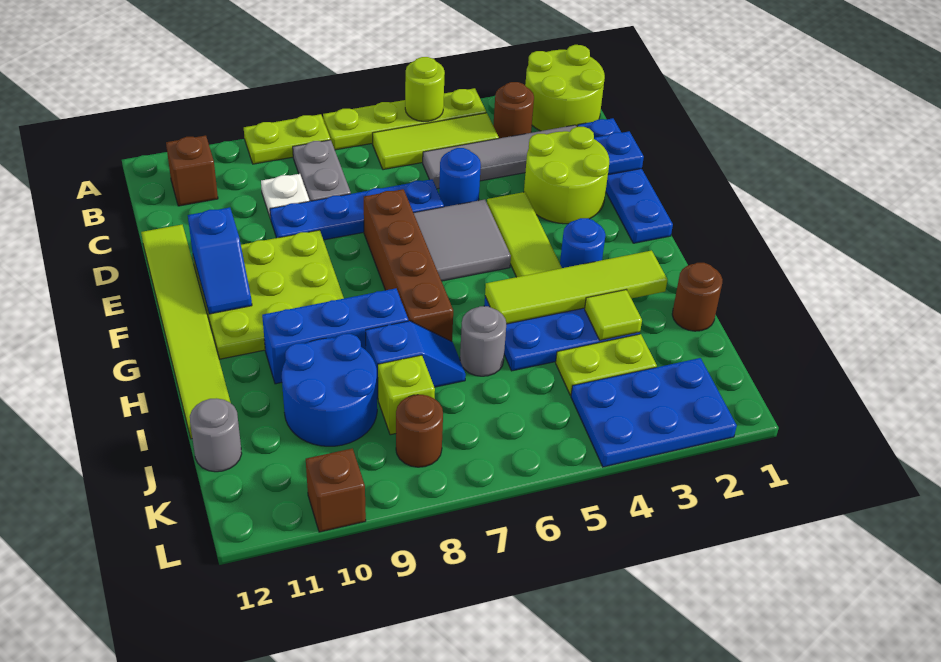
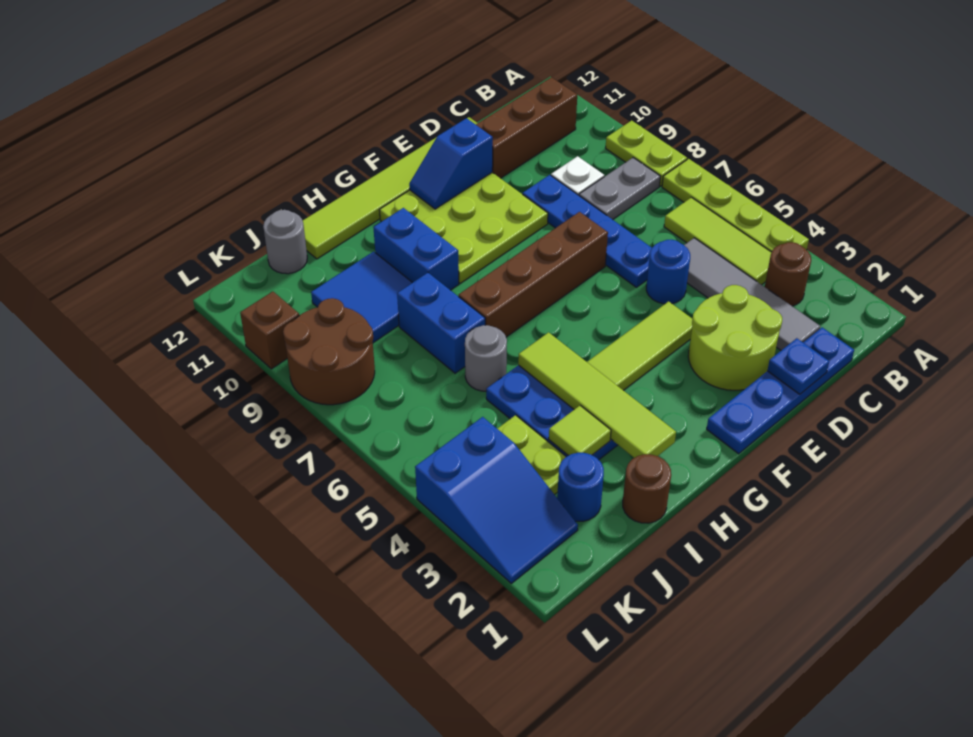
lime 2x2 round brick [525,45,605,131] -> none
lime 1x1 round brick [405,57,445,121] -> none
brown 1x1 brick [166,136,218,206] -> brown 1x3 brick [476,77,577,178]
grey 2x2 tile [414,199,511,281] -> none
blue 1x1 round brick [560,218,606,268] -> blue 1x1 round brick moved to [557,453,604,521]
blue 1x3 brick [262,288,408,384] -> blue 1x2 brick [373,208,459,290]
blue 1x2 slope [366,321,466,399] -> blue 1x2 brick [397,273,485,373]
blue 2x2 round brick [282,334,377,446] -> blue 2x2 tile [311,252,412,343]
lime 1x1 brick [378,355,435,435] -> none
blue 2x3 plate [571,358,737,467] -> blue 2x3 slope [415,417,578,583]
brown 1x1 round brick [396,395,443,467] -> brown 2x2 round brick [283,298,375,405]

